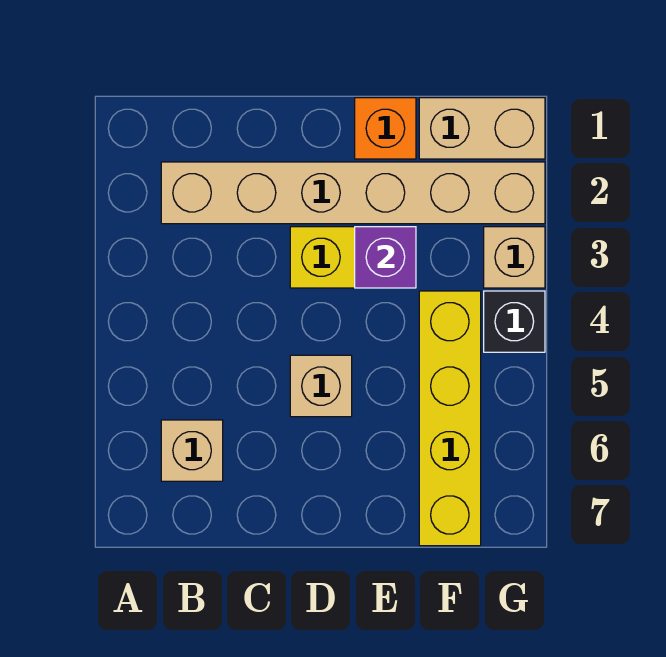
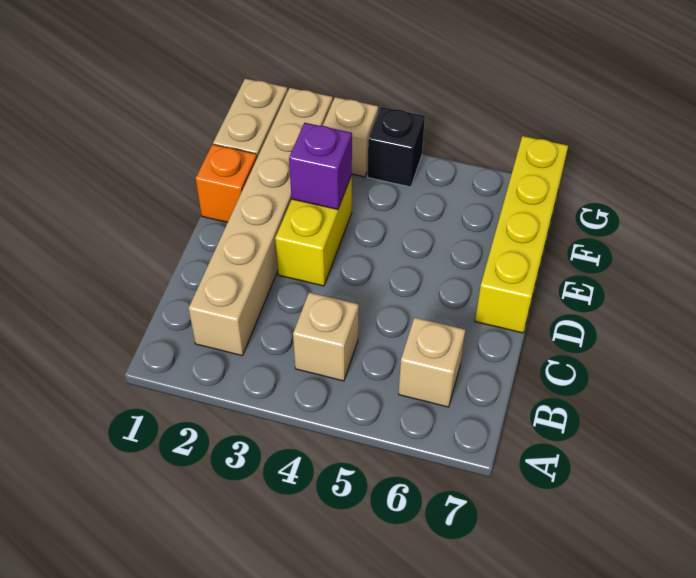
tan 1x1 brick [290,355,352,417] -> tan 1x1 brick moved to [293,293,359,381]
yellow 1x4 brick [419,291,481,546] -> yellow 1x4 brick turned to [475,136,568,333]

